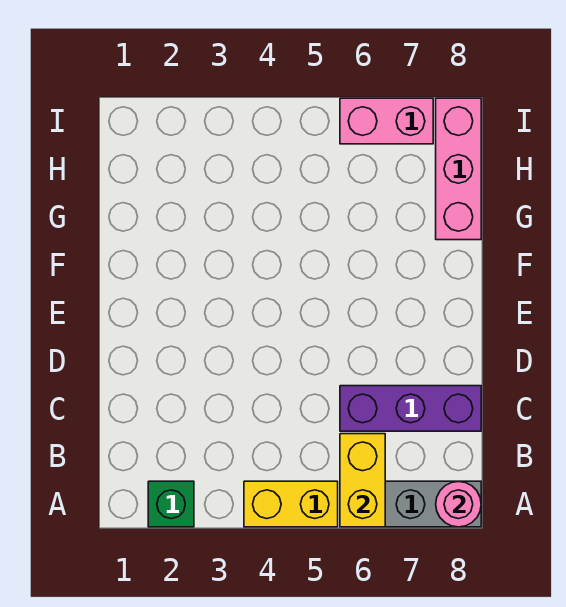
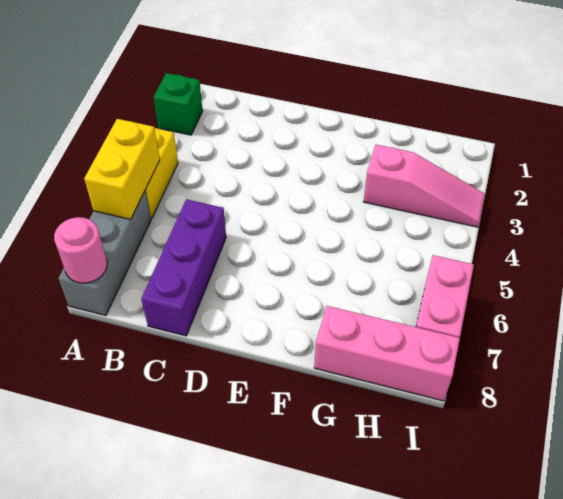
yellow 1x2 brick [340,434,385,527] -> yellow 1x2 brick turned to [84,119,160,219]
none -> pink 1x3 slope [364,145,485,227]

